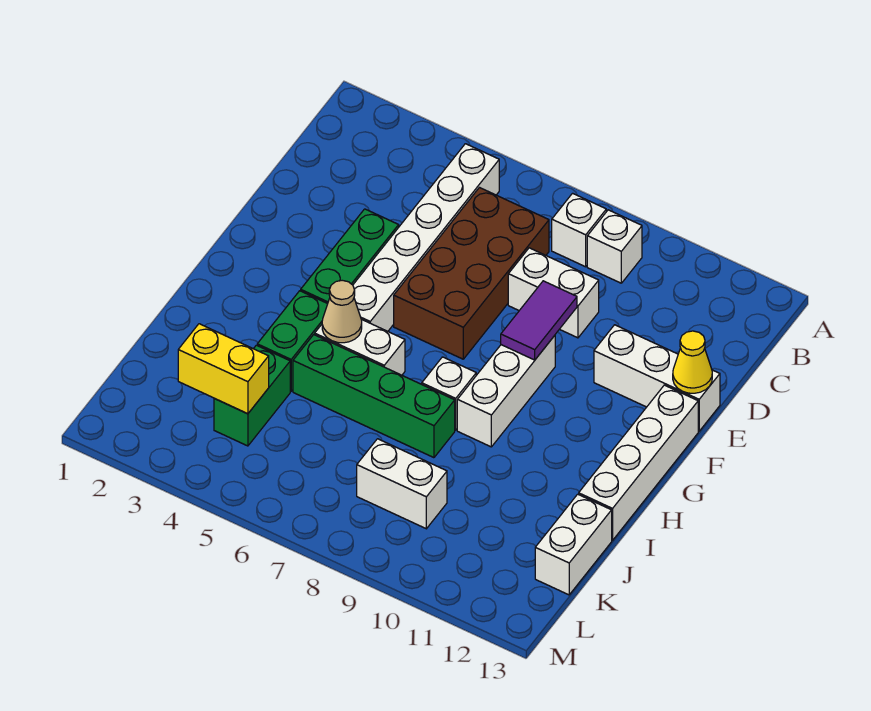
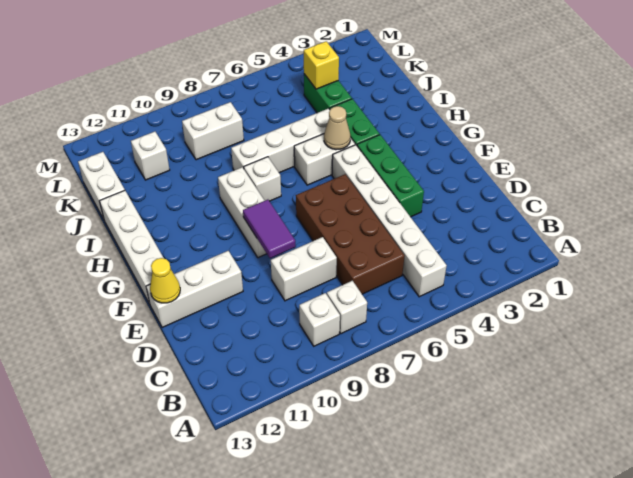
green 1x4 brick [293,335,455,458] -> white 1x4 brick [231,108,330,173]
yellow 1x2 brick [178,324,269,414] -> yellow 1x1 brick [304,41,339,89]
none -> white 1x1 brick [131,132,170,180]

